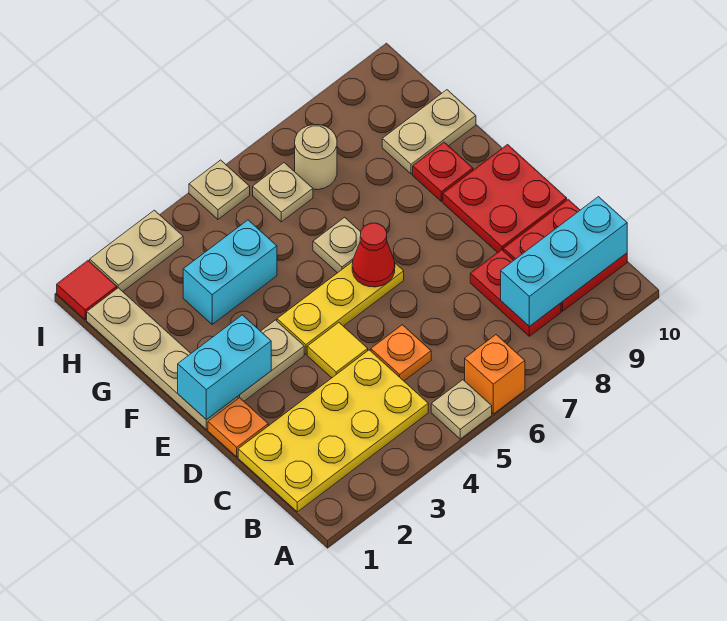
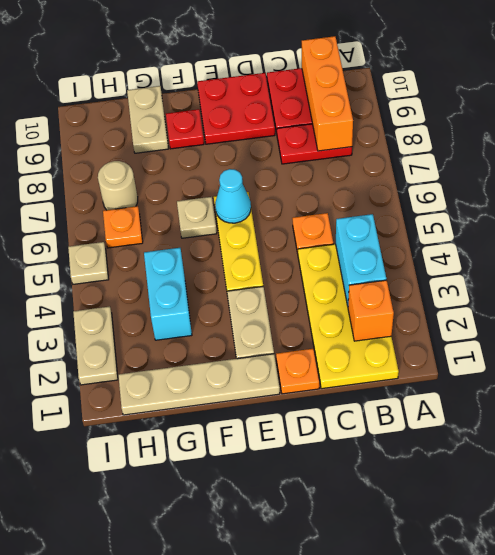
tan 1x1 plate [431,380,492,439] -> none
orange 1x1 brick [465,335,525,414] -> orange 1x1 brick moved to [348,280,394,341]
cyan 1x3 brick [501,197,627,326] -> orange 1x3 brick [302,36,353,151]
yellow 1x1 tile [307,323,368,378] -> none
cyan 1x2 brick [178,315,271,420] -> cyan 1x2 brick moved to [336,214,386,306]
red 1x1 cone [352,223,395,287] -> cyan 1x1 cone [215,169,251,223]
tan 1x1 plate [253,163,313,222] -> orange 1x1 plate [103,206,143,248]
red 1x1 tile [57,261,117,320] -> none

